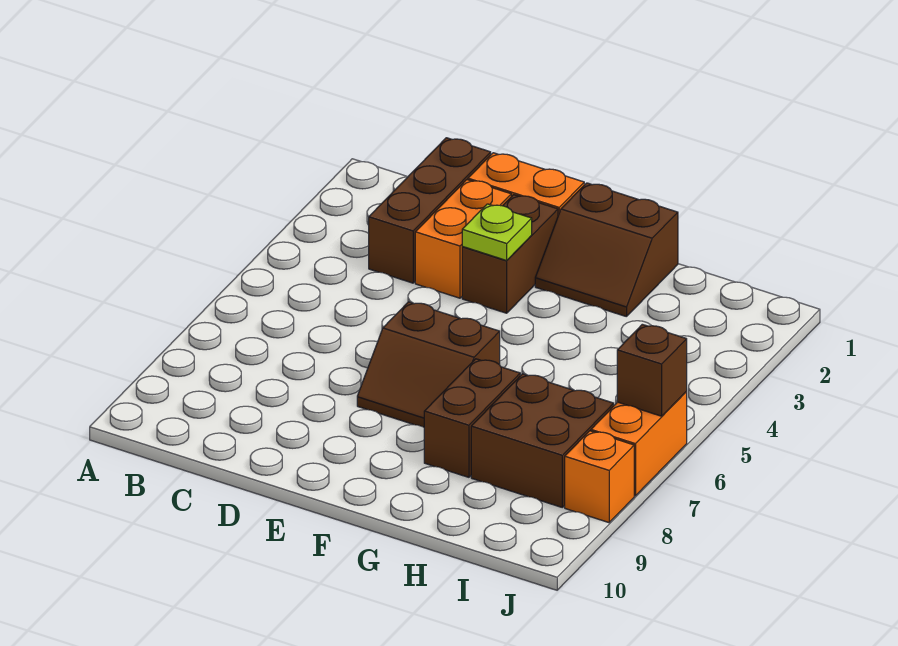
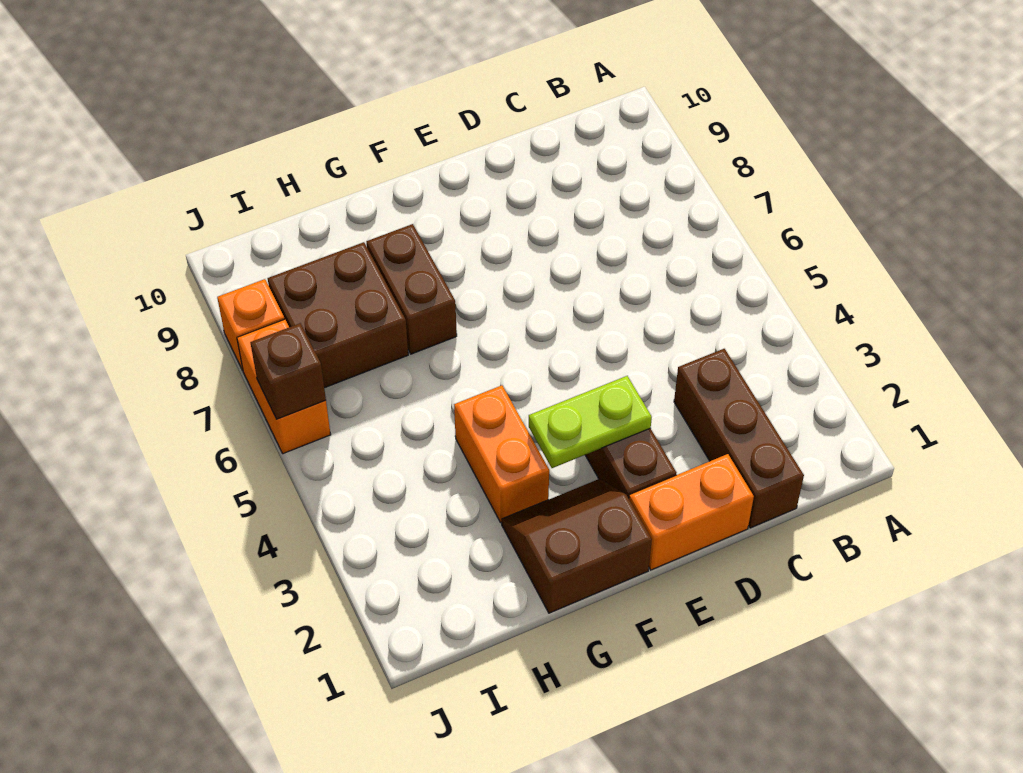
orange 1x2 brick [415,180,511,298] -> orange 1x2 brick moved to [454,385,549,523]
lime 1x1 plate [462,204,532,260] -> lime 1x2 plate [529,376,652,468]
brown 2x2 slope [357,302,500,427] -> none

